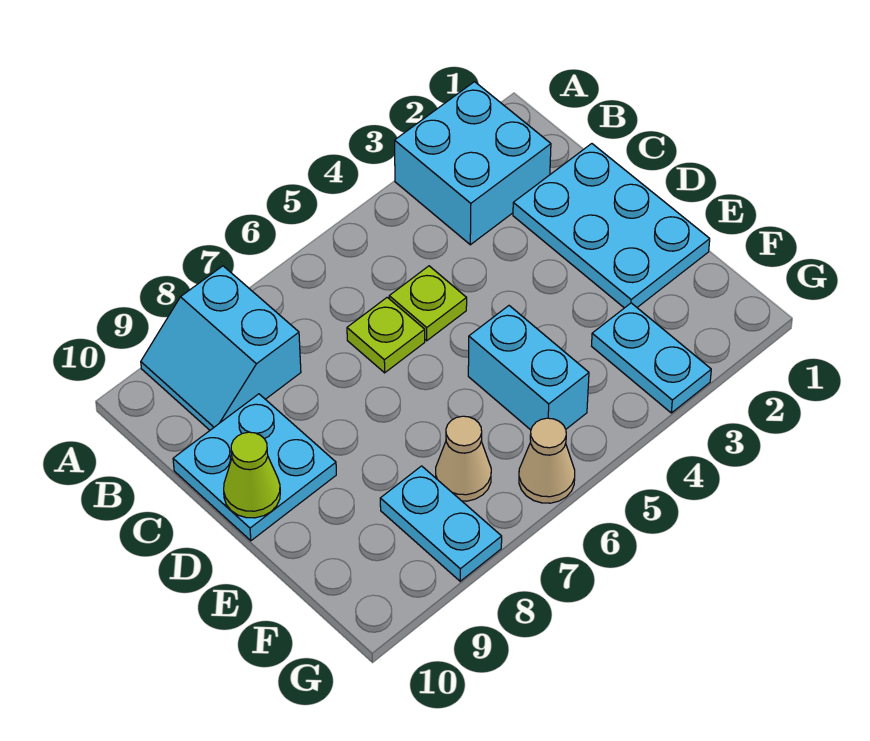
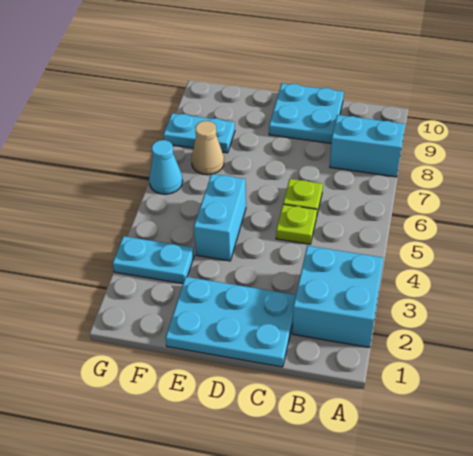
lime 1x1 cone [224,432,280,518] -> none
cyan 1x2 brick [468,306,589,430] -> cyan 1x2 brick turned to [194,174,246,261]
tan 1x1 cone [519,418,575,503] -> cyan 1x1 cone [149,140,183,194]

